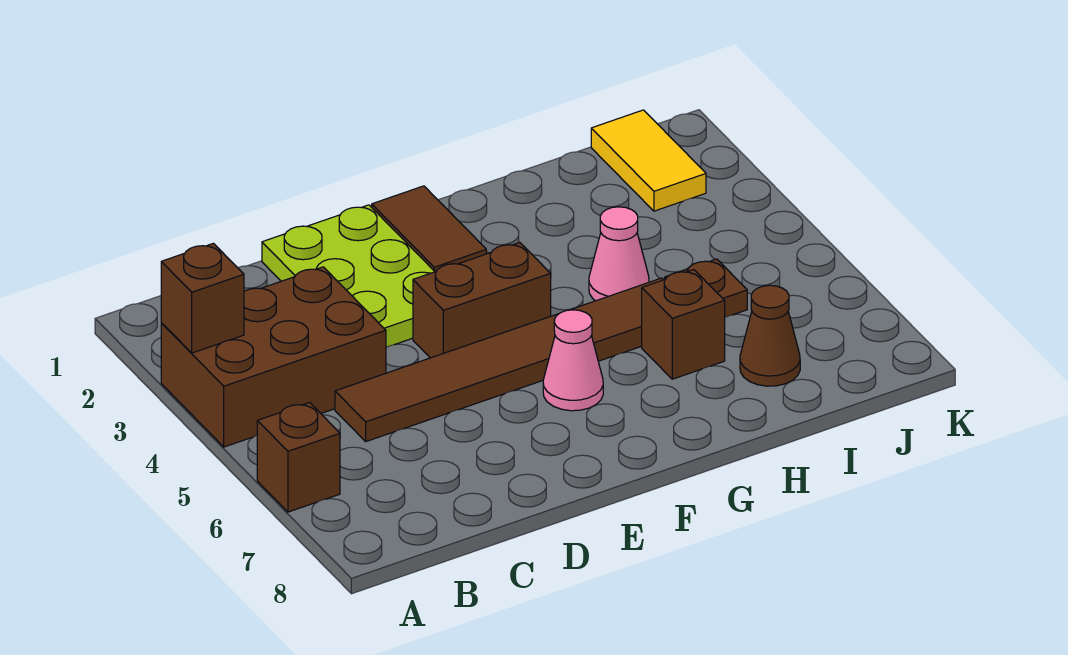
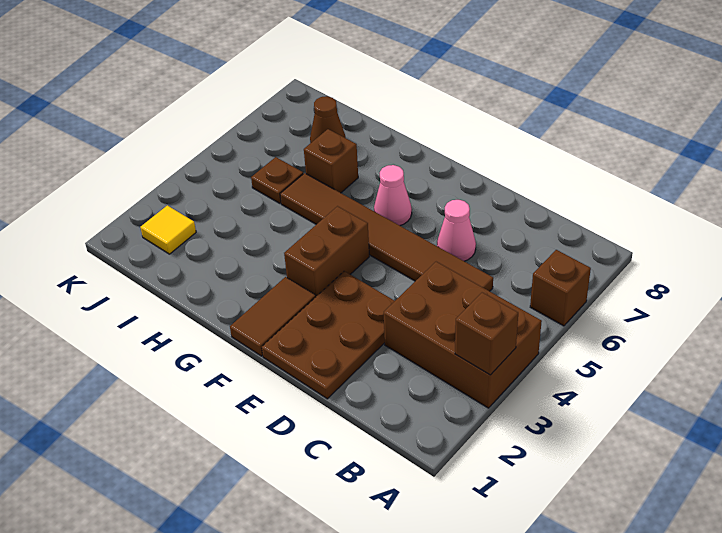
lime 2x3 plate [262,205,435,347] -> brown 2x3 plate [262,271,395,399]
brown 1x2 brick [413,243,551,358] -> brown 1x2 brick turned to [284,206,369,296]
pink 1x1 cone [589,207,649,301] -> pink 1x1 cone moved to [437,200,476,261]
yellow 1x2 tile [591,110,706,211] -> yellow 1x1 tile [140,205,196,254]

